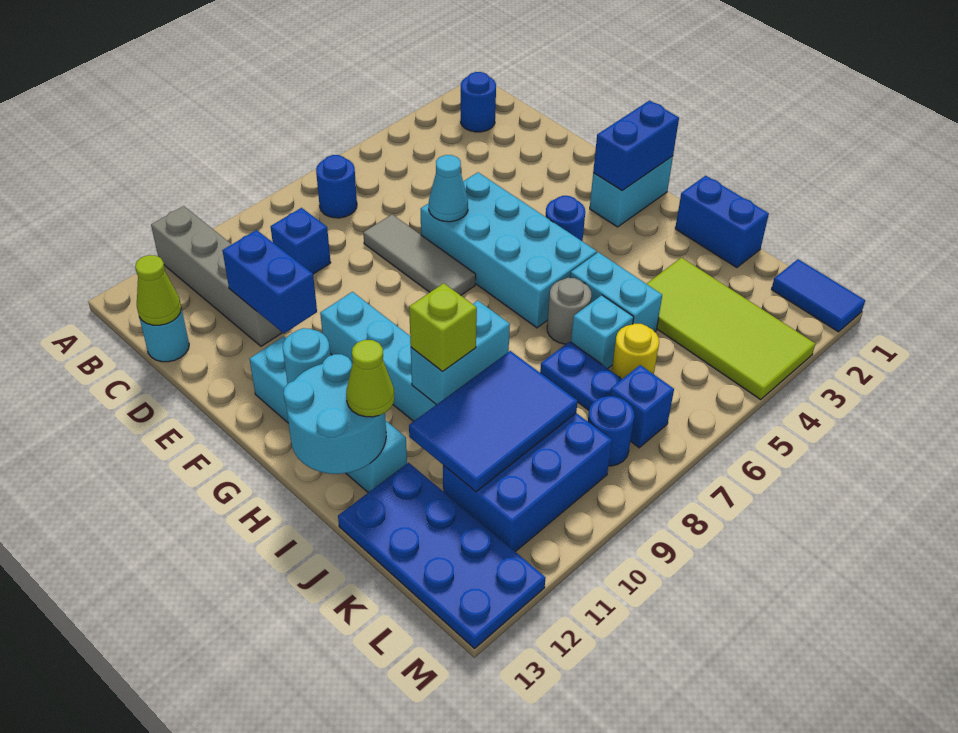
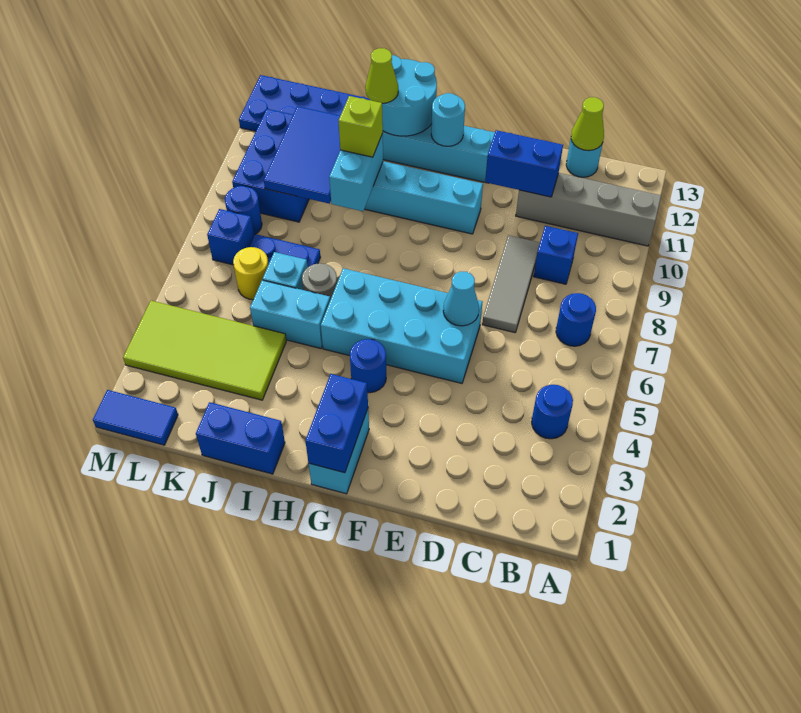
blue 1x1 round brick [461,72,496,132] -> blue 1x1 round brick moved to [532,385,573,439]
grey 1x3 tile [363,215,476,295] -> grey 1x3 tile turned to [482,235,540,333]

